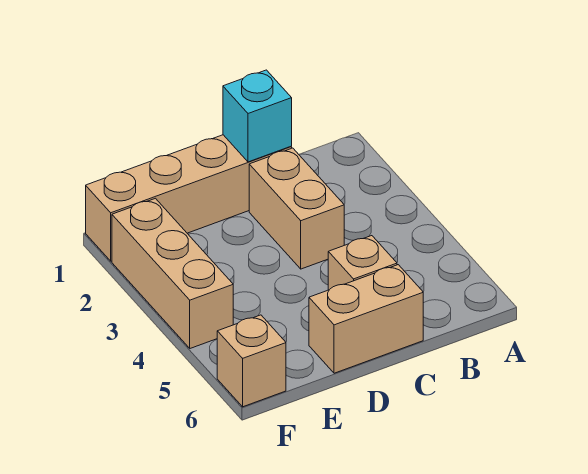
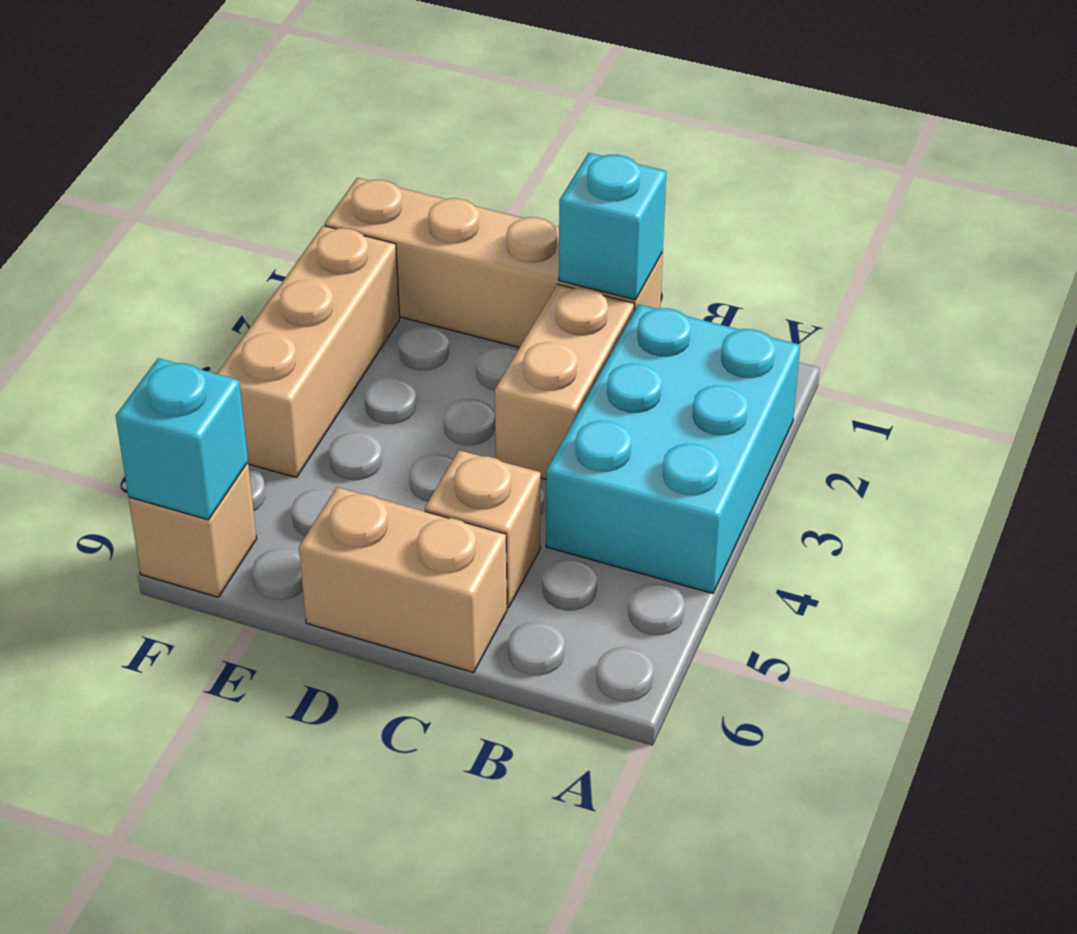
none -> cyan 2x3 brick [546,304,800,593]
none -> cyan 1x1 brick [116,358,248,520]

